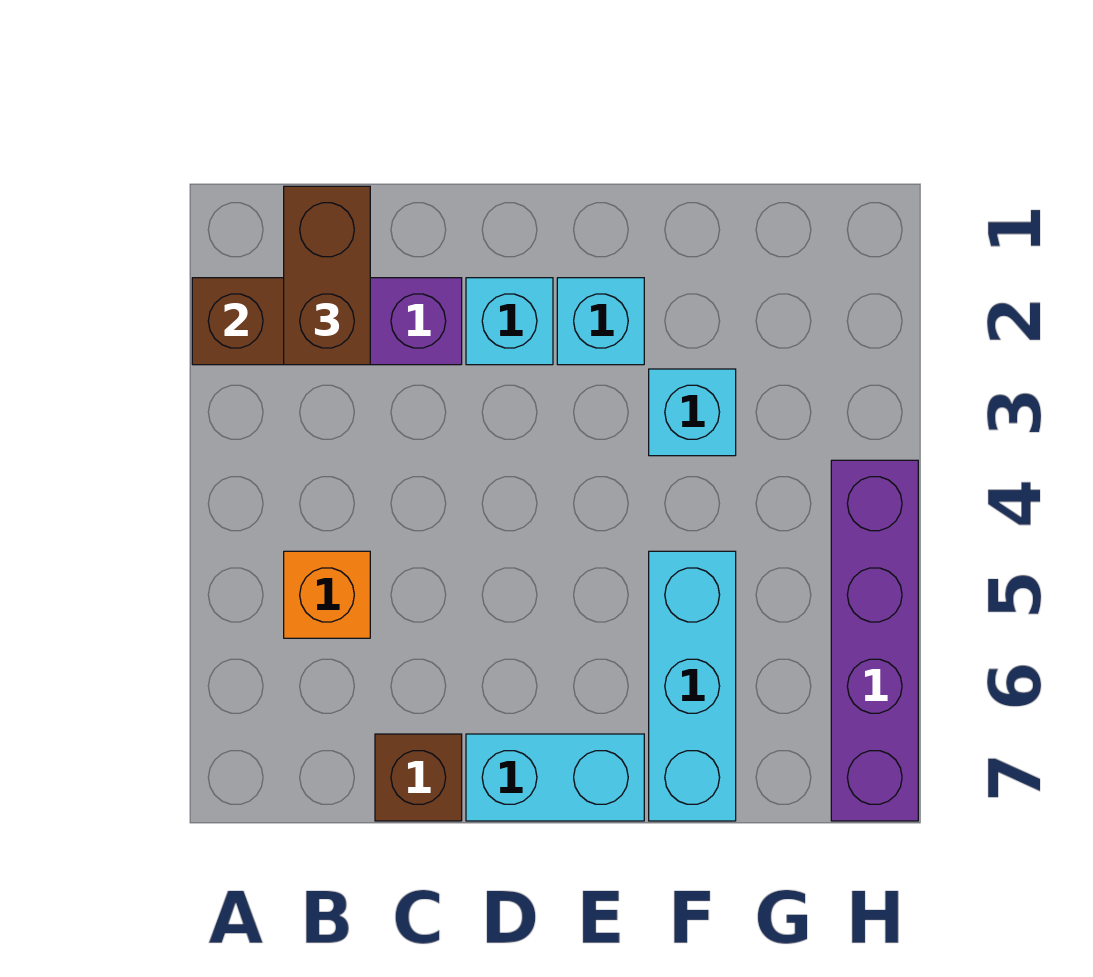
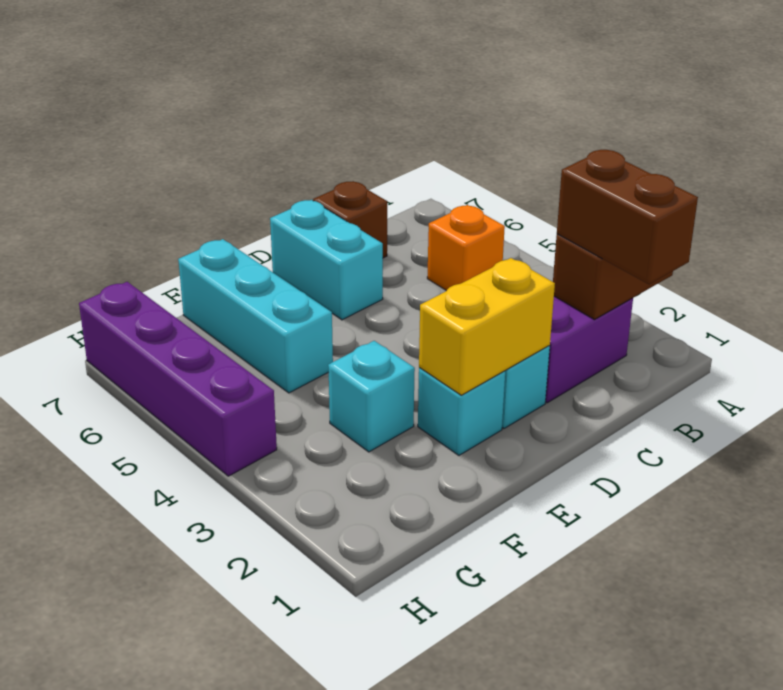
none -> yellow 1x2 brick [419,258,555,395]
cyan 1x2 brick [466,734,644,821] -> cyan 1x2 brick turned to [270,200,383,320]

